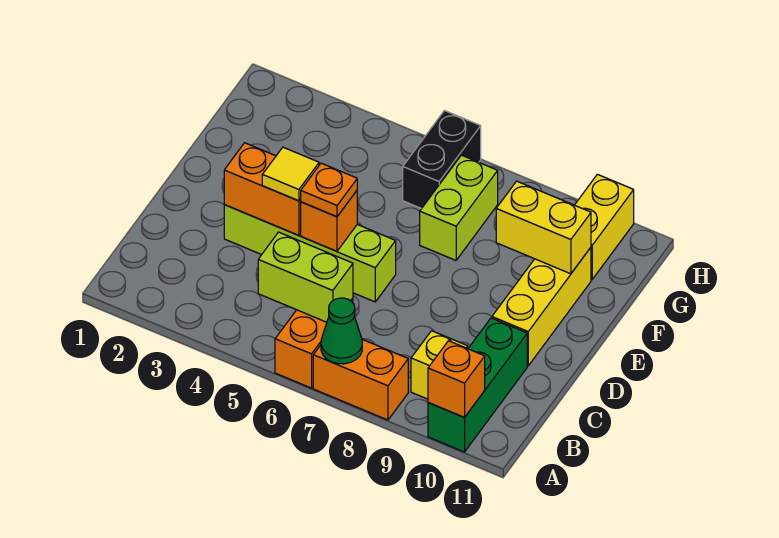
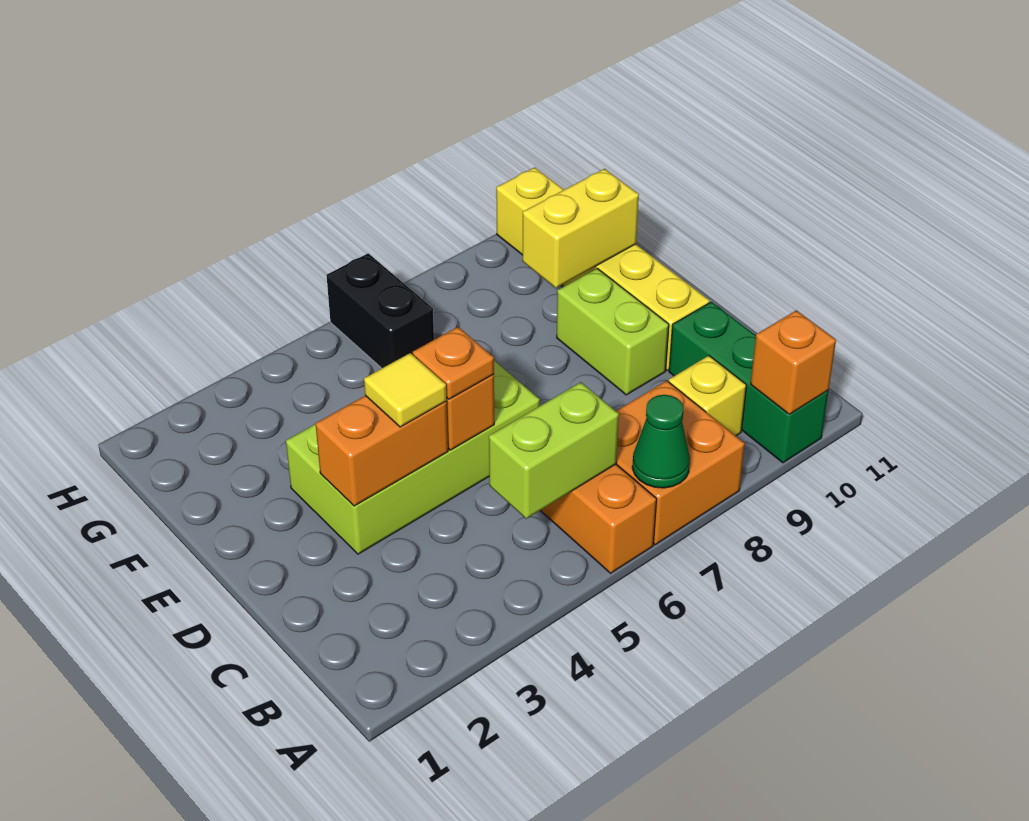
orange 1x2 brick [313,339,408,420] -> orange 2x2 brick [616,381,745,545]
lime 1x4 brick [224,205,396,302] -> lime 2x4 brick [286,361,540,554]
lime 1x2 brick [420,155,498,260] -> lime 1x2 brick moved to [557,268,669,395]

